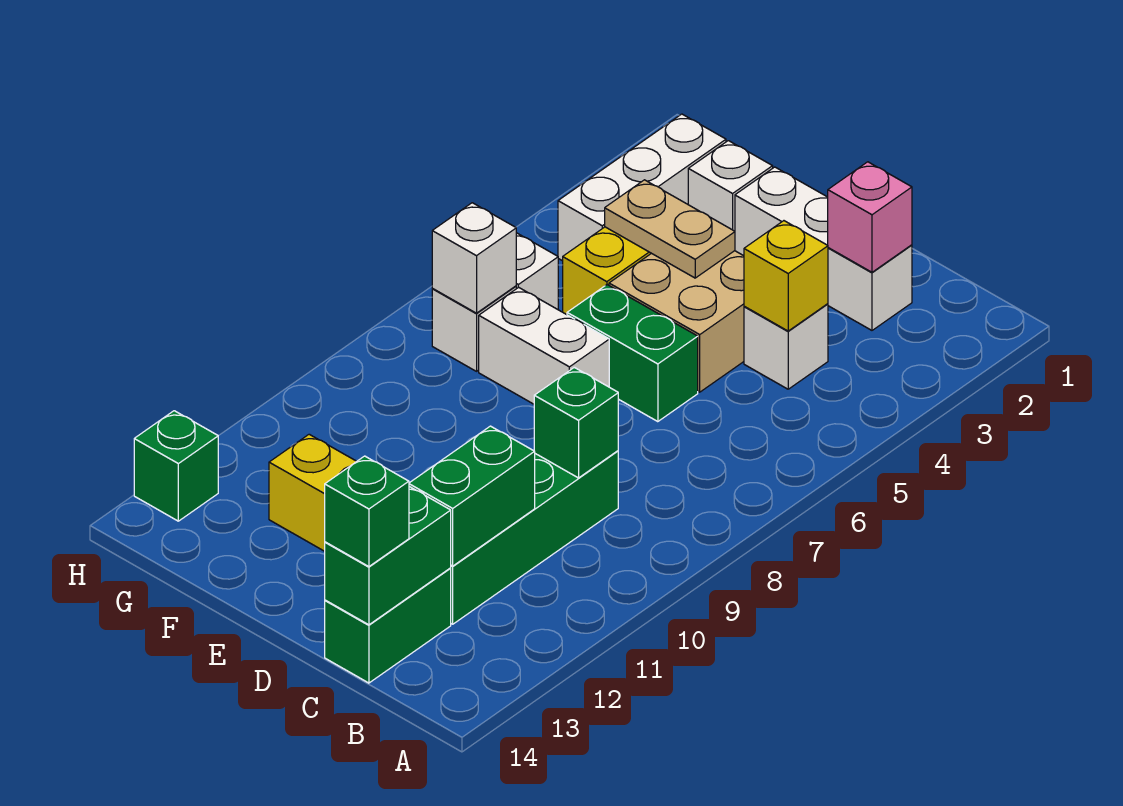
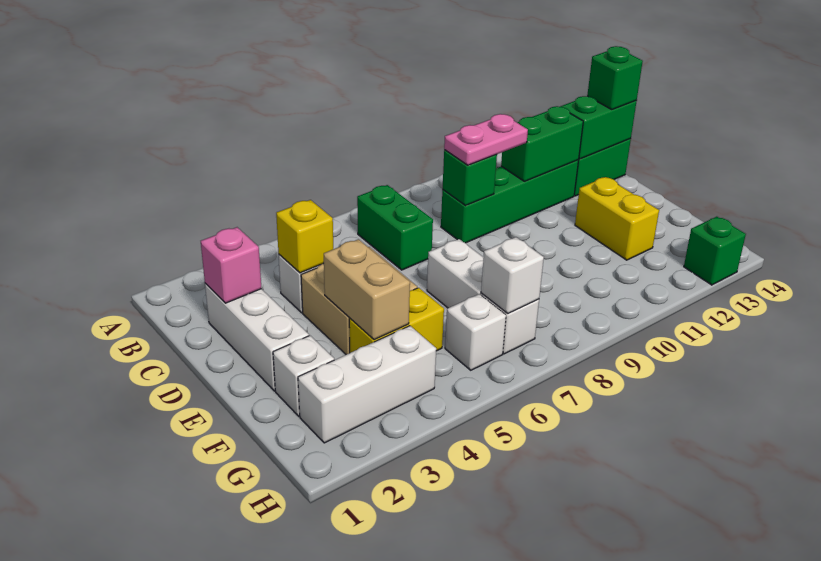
none -> pink 1x2 plate [444,114,528,165]
green 1x2 brick [567,285,698,422] -> green 1x2 brick moved to [357,185,433,270]
tan 1x2 plate [605,180,735,278] -> tan 1x2 brick [323,239,410,340]

